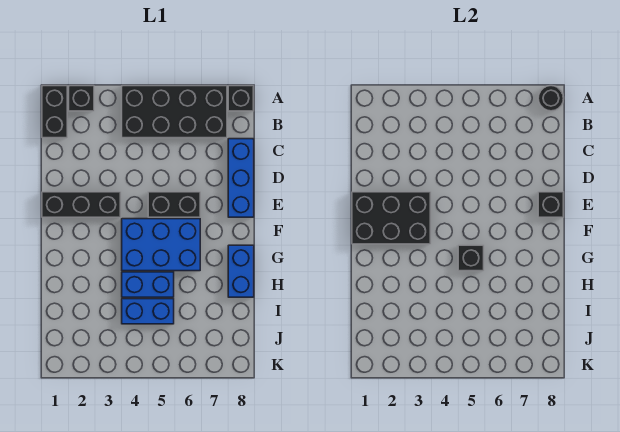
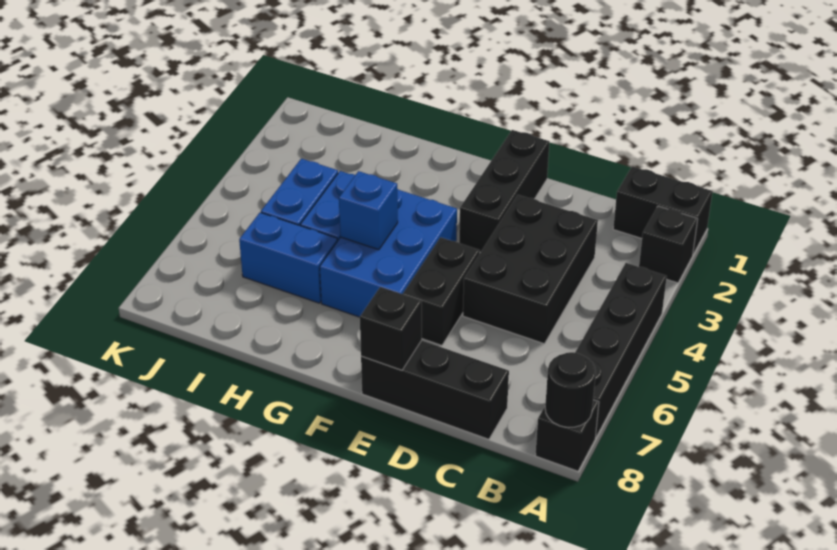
black 2x4 brick [122,86,227,138] -> black 1x4 brick [575,263,667,437]
blue 1x3 brick [228,139,254,217] -> black 1x3 brick [361,340,509,439]
black 2x3 brick [352,192,431,244] -> black 2x3 brick moved to [463,195,598,344]
black 1x1 brick [458,245,484,271] -> blue 1x1 brick [339,171,398,250]
blue 1x2 brick [228,245,254,297] -> blue 1x2 brick moved to [239,213,338,303]

